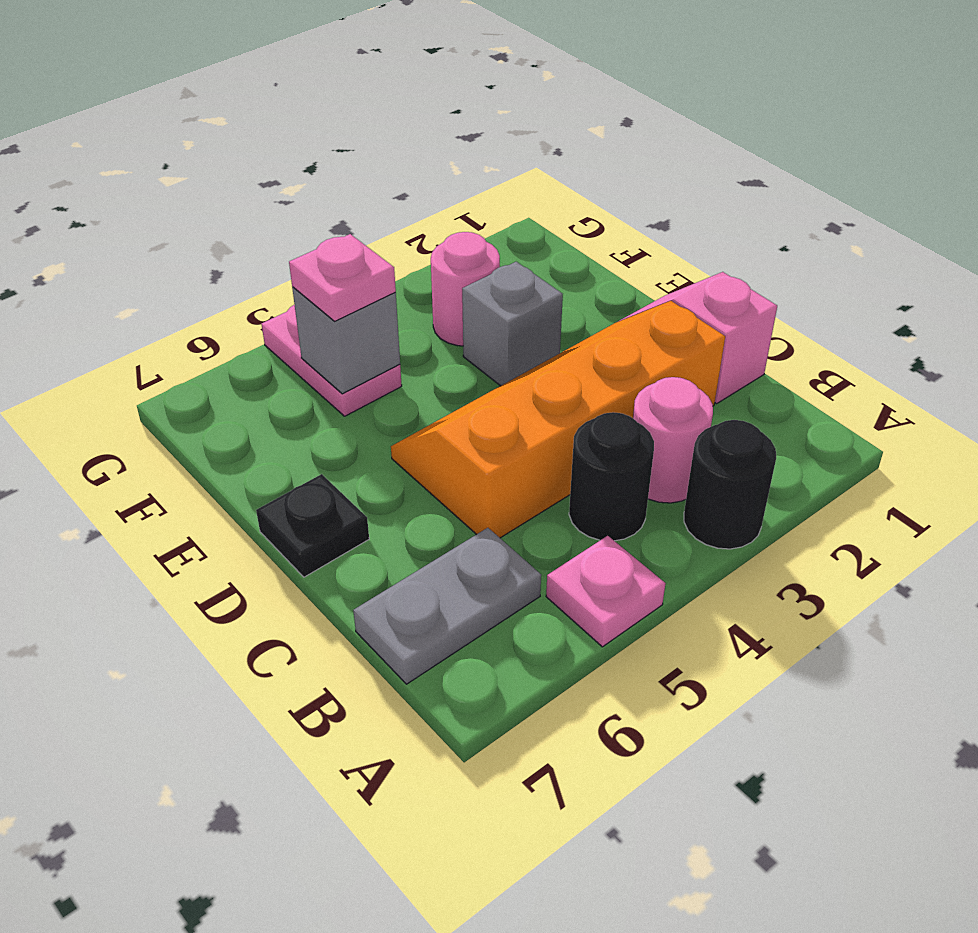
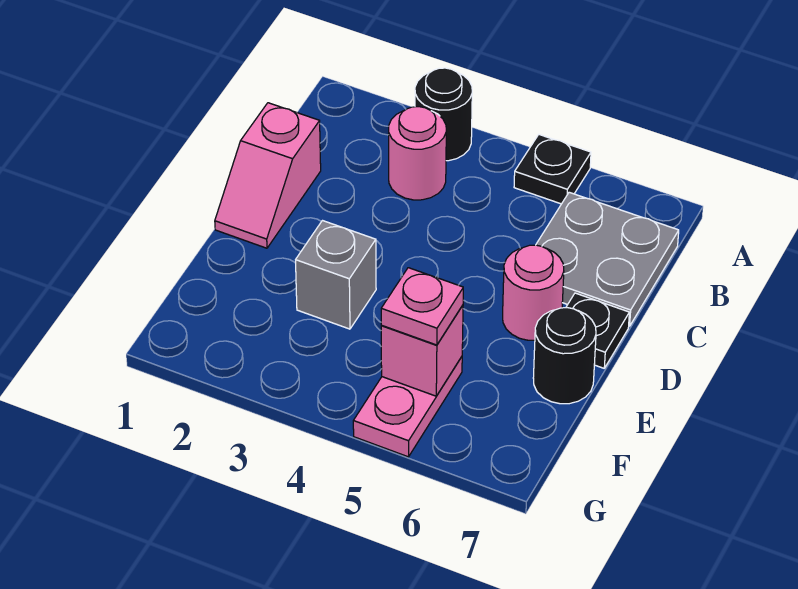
pink 1x1 plate [546,536,665,647] -> black 1x1 plate [514,135,591,204]
black 1x1 round brick [569,412,654,541] -> black 1x1 round brick moved to [533,308,596,404]
grey 1x2 plate [353,528,541,684] -> grey 2x2 plate [536,192,679,326]
orange 2x4 slope [391,301,725,538] -> none
pink 1x1 round brick [431,232,500,346] -> pink 1x1 round brick moved to [503,245,564,340]
grey 1x1 brick [292,287,400,394] -> pink 1x1 brick [381,305,463,396]

